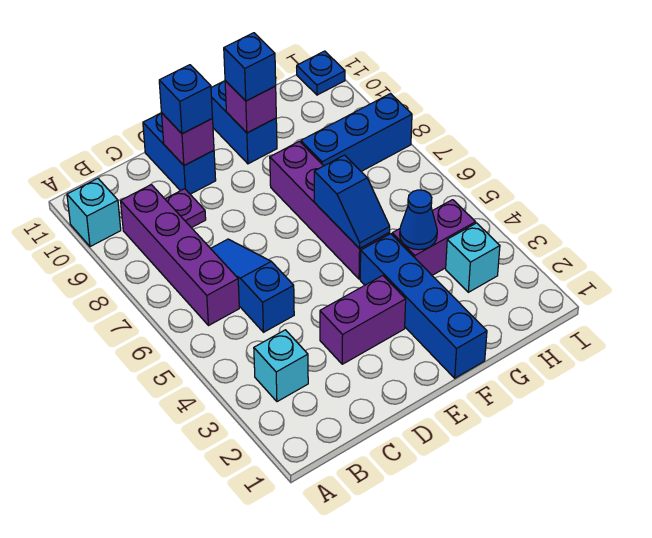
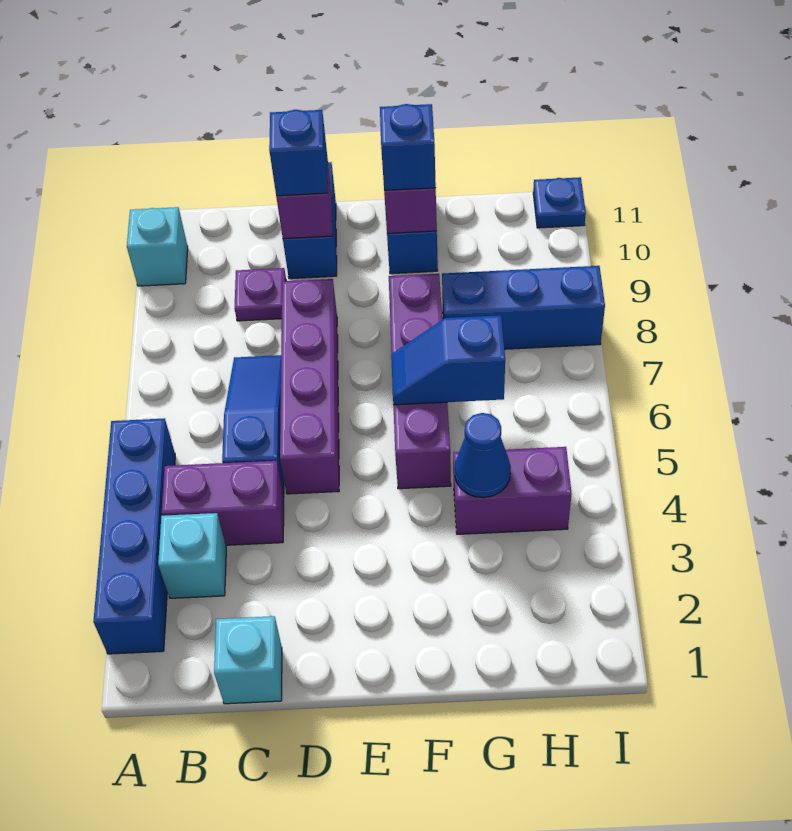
purple 1x4 brick [121,185,239,326] -> purple 1x4 brick moved to [280,279,339,494]
purple 1x2 brick [320,276,406,364] -> purple 1x2 brick moved to [162,461,284,545]
blue 1x4 brick [360,234,487,378] -> blue 1x4 brick moved to [93,418,175,654]
blue 1x2 slope [314,155,390,249] -> blue 1x2 slope turned to [391,315,505,405]
cyan 1x1 brick [446,223,500,292] -> cyan 1x1 brick moved to [214,616,282,704]

